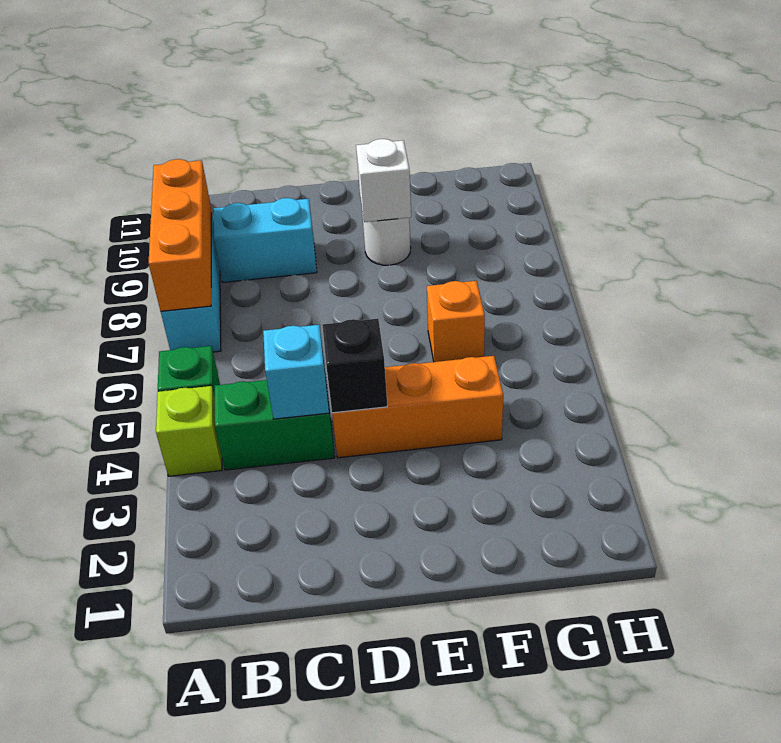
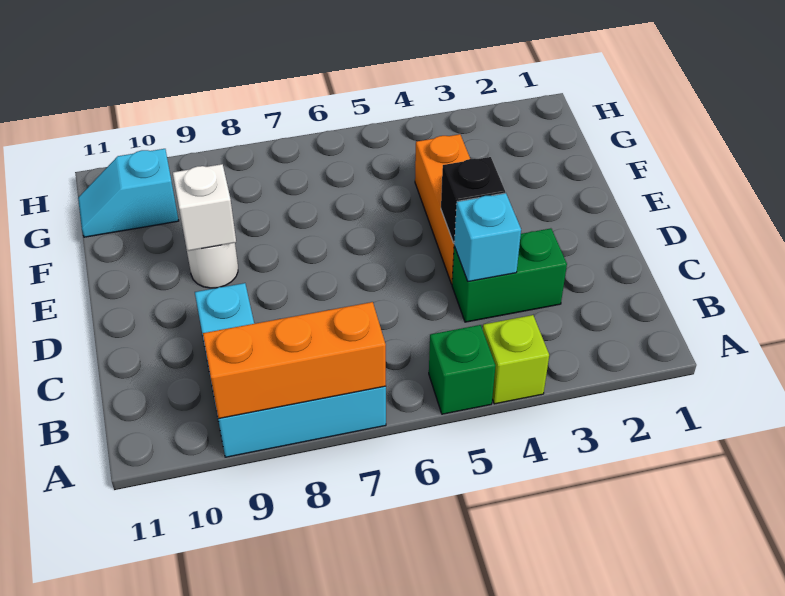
green 1x2 brick [215,380,335,470] -> green 1x2 brick turned to [452,228,567,322]
orange 1x1 brick [427,281,485,362] -> none
none -> cyan 1x2 slope [78,149,179,237]

